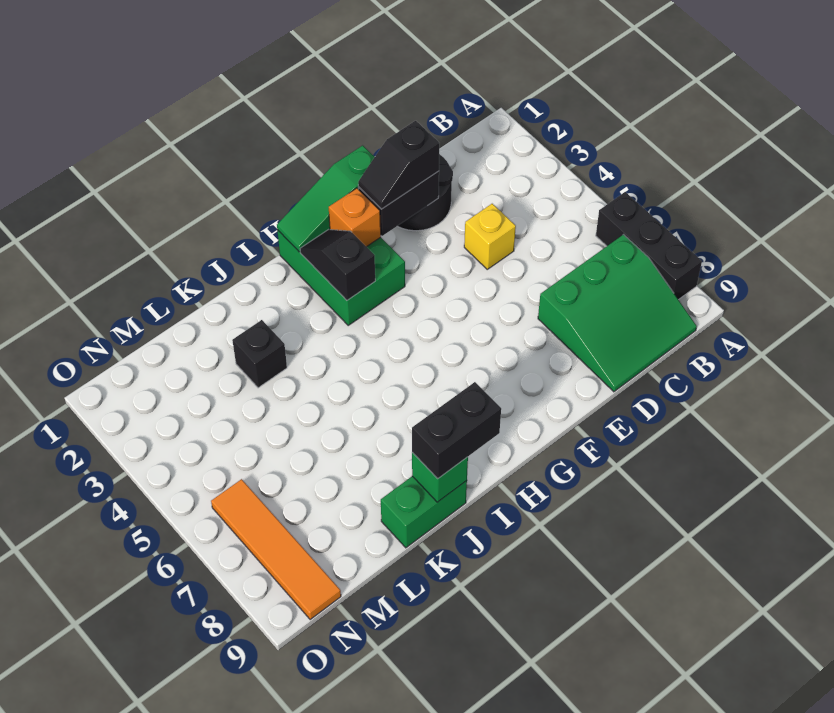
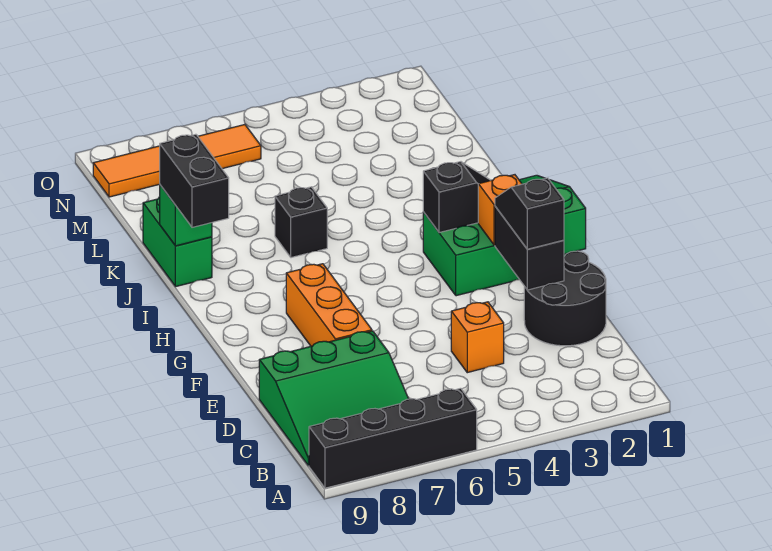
black 1x3 brick [596,192,702,300] -> black 1x4 brick [309,388,477,488]
green 3x3 slope [538,235,697,392] -> green 3x3 slope turned to [259,331,408,466]
yellow 1x1 brick [464,204,516,269] -> orange 1x1 brick [451,302,504,373]
none -> orange 1x3 brick [286,264,372,346]
black 1x1 brick [232,320,287,388] -> black 1x1 brick moved to [275,187,327,258]

